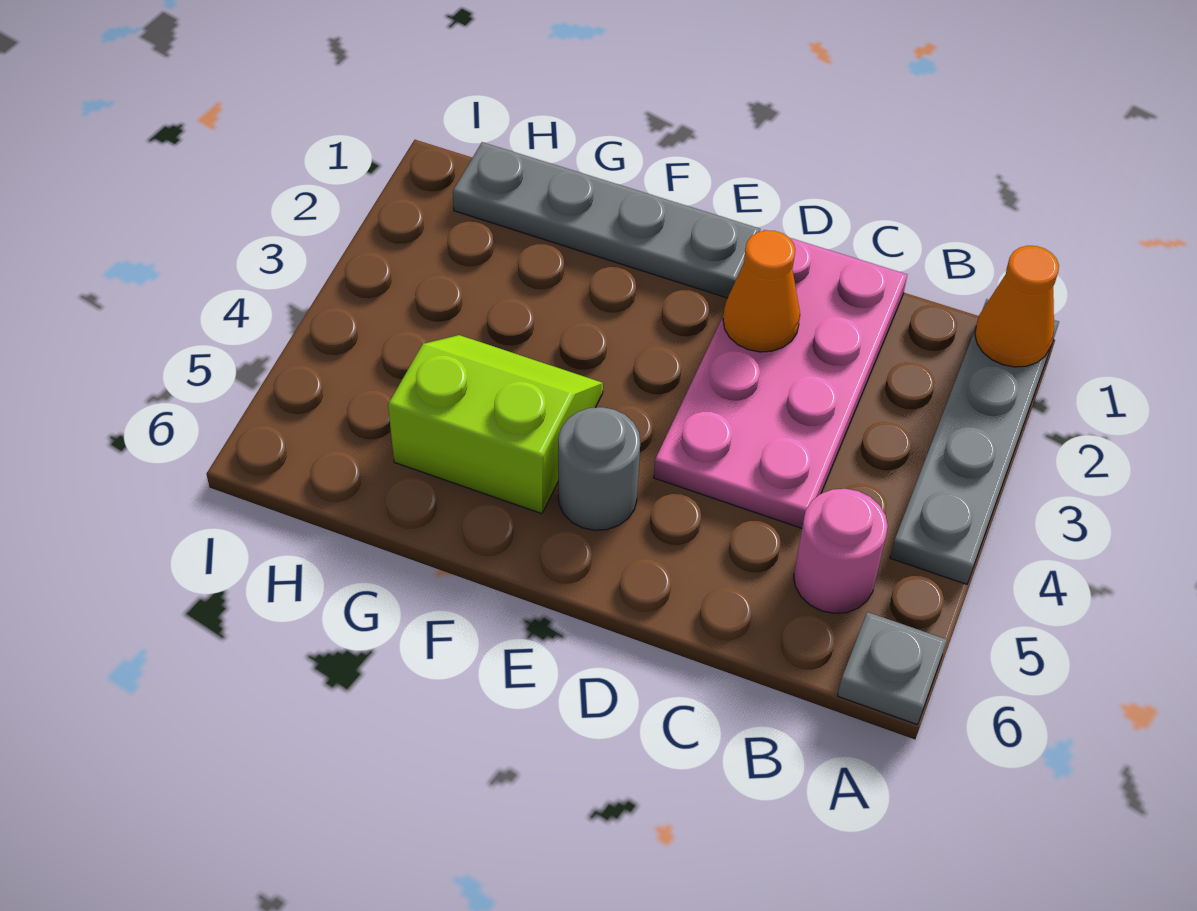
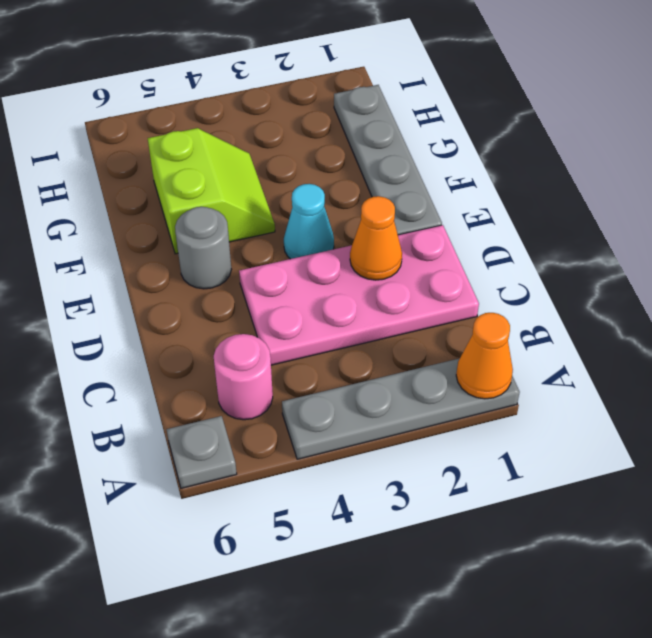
none -> cyan 1x1 cone [284,184,334,259]

